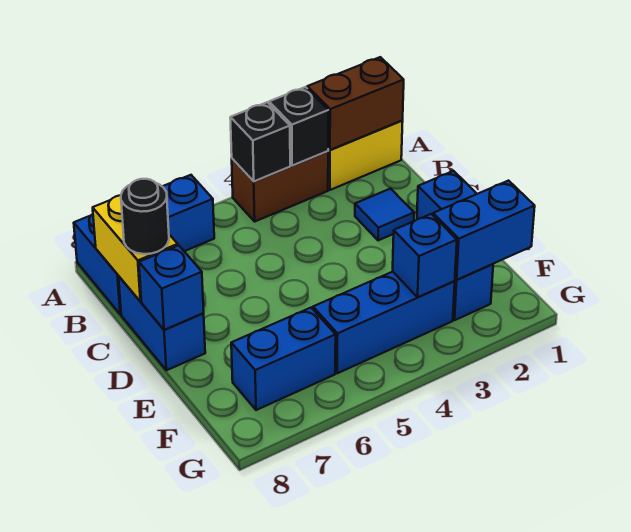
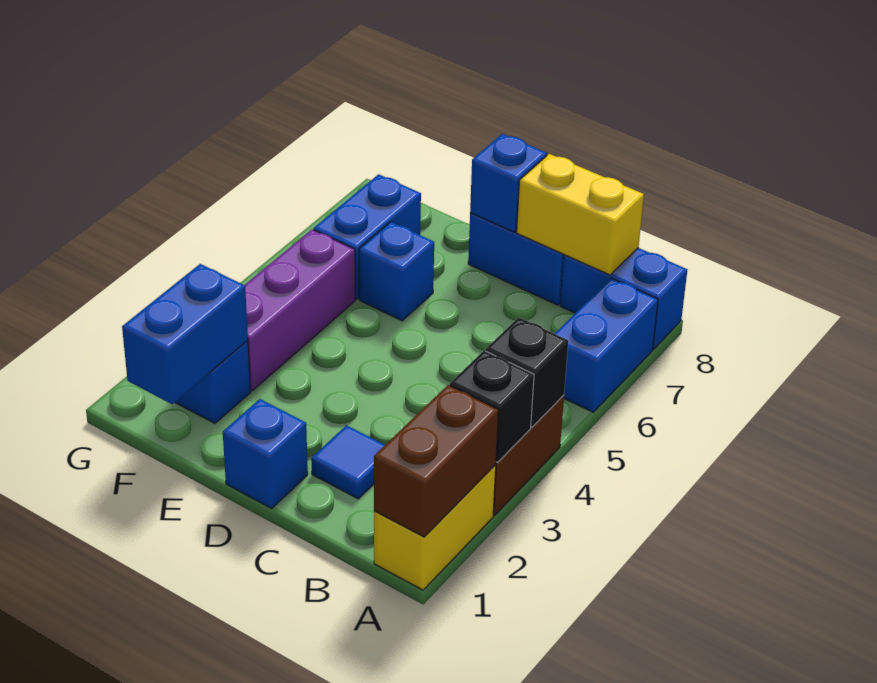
black 1x1 round brick [121,179,169,254] -> none
blue 1x3 brick [313,272,455,373] -> purple 1x3 brick [245,229,355,391]
blue 1x1 brick [393,214,457,297] -> blue 1x1 brick moved to [359,222,434,321]

